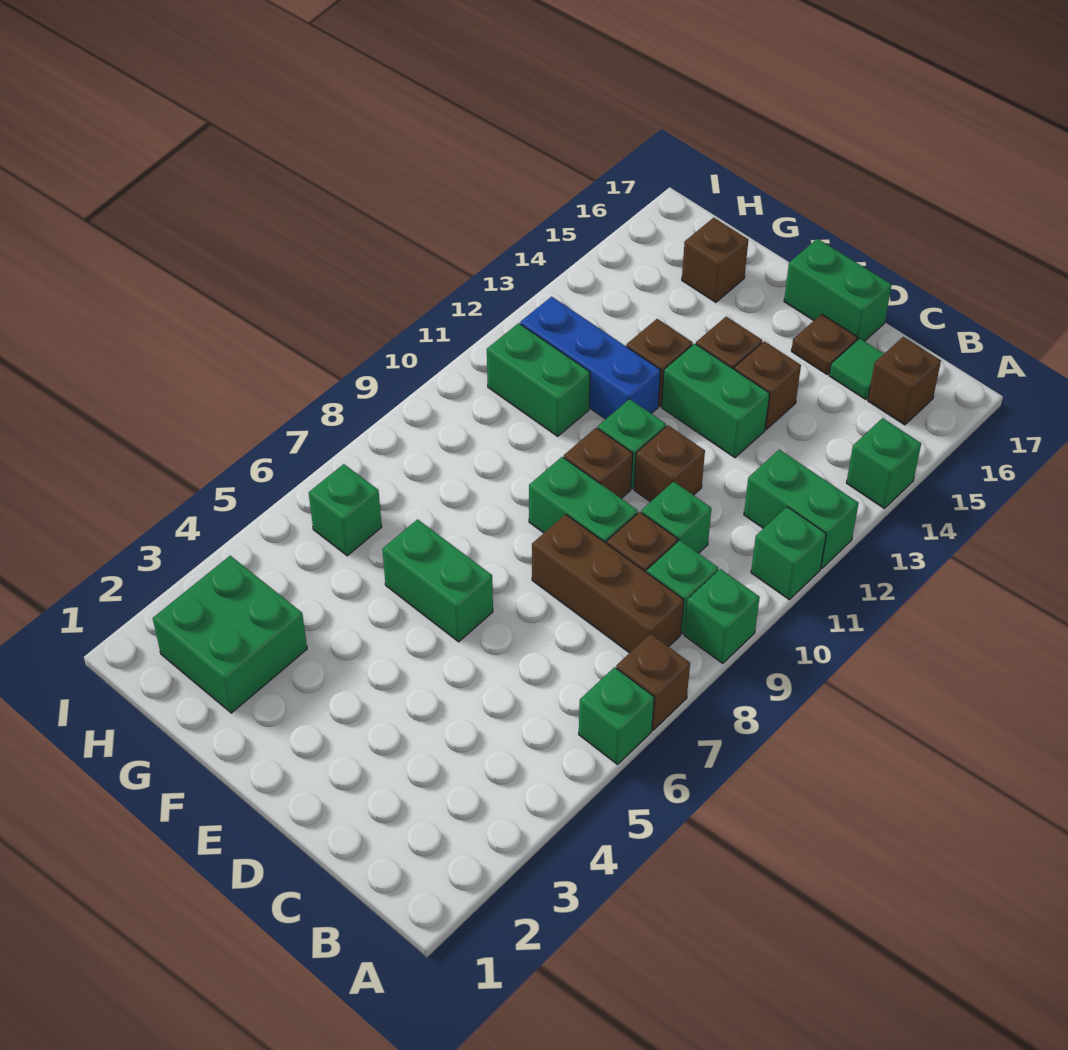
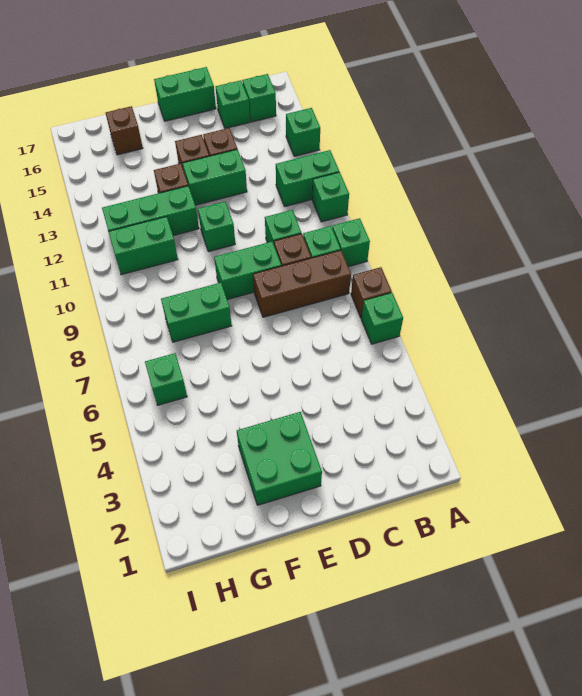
brown 1x1 brick [868,337,941,425] -> green 1x1 brick [242,74,276,122]
green 1x1 tile [829,338,884,400] -> green 1x1 brick [216,80,250,128]
brown 1x1 brick [634,425,705,502] -> none
brown 1x1 plate [792,314,858,374] -> none
green 1x2 brick [382,519,493,642] -> green 1x2 brick moved to [161,283,232,342]
brown 1x1 brick [564,428,633,499] -> none
blue 1x3 brick [520,297,661,419] -> green 1x3 brick [102,186,199,236]
green 2x2 brick [153,556,307,713] -> green 2x2 brick moved to [237,412,322,505]

